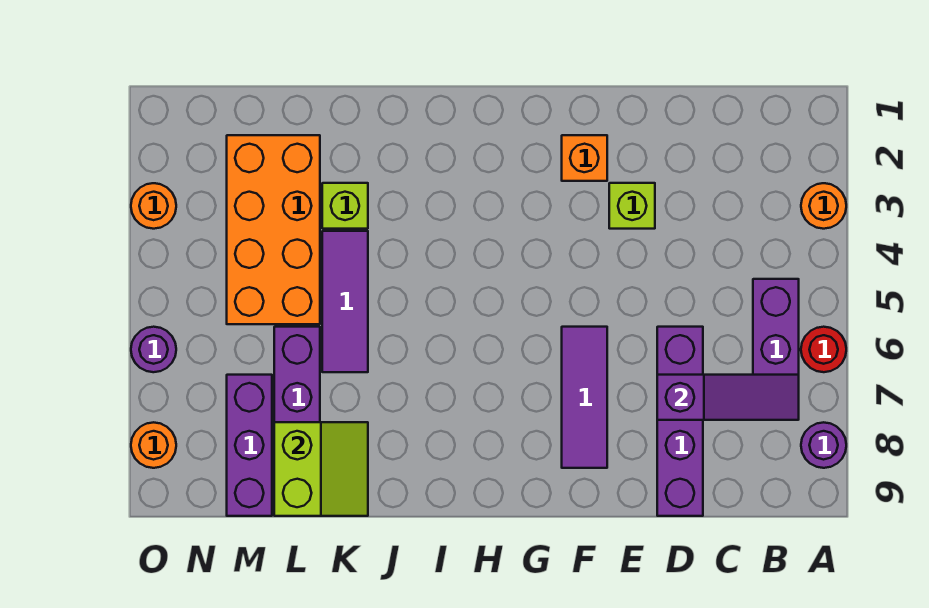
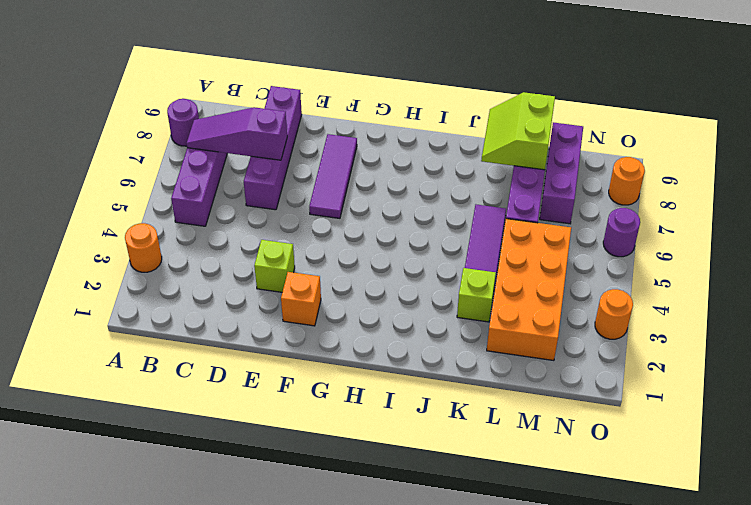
red 1x1 round brick [801,327,846,372] -> none

